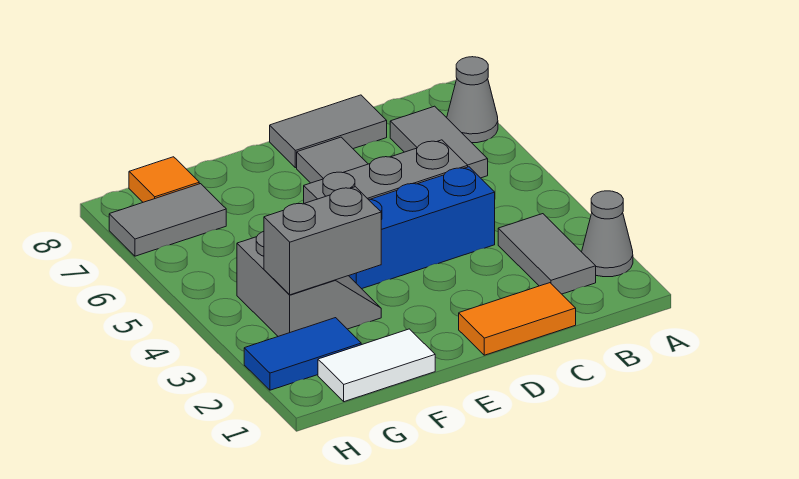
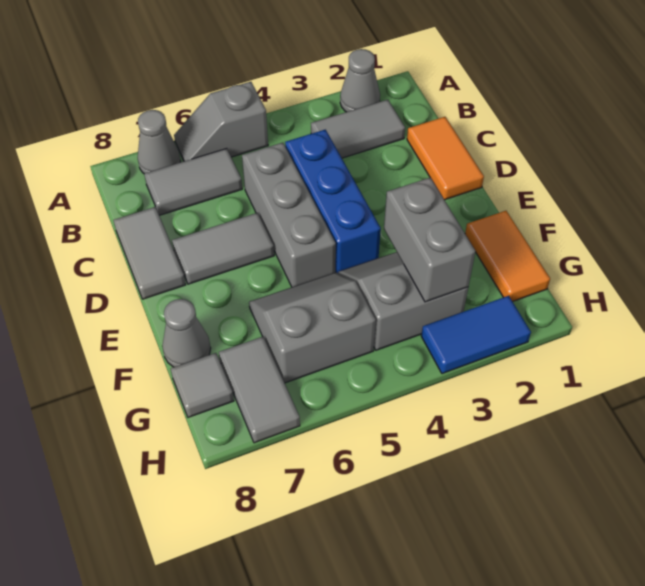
none -> grey 1x2 slope [174,82,268,161]
white 1x2 tile [318,329,435,402] -> orange 1x2 tile [465,211,550,302]
none -> grey 2x2 slope [249,272,376,383]
none -> grey 1x1 cone [162,299,211,367]
blue 1x2 tile [244,318,361,390] -> blue 1x2 tile turned to [421,296,531,374]
orange 1x1 tile [129,157,199,202] -> grey 1x1 tile [171,353,234,417]

